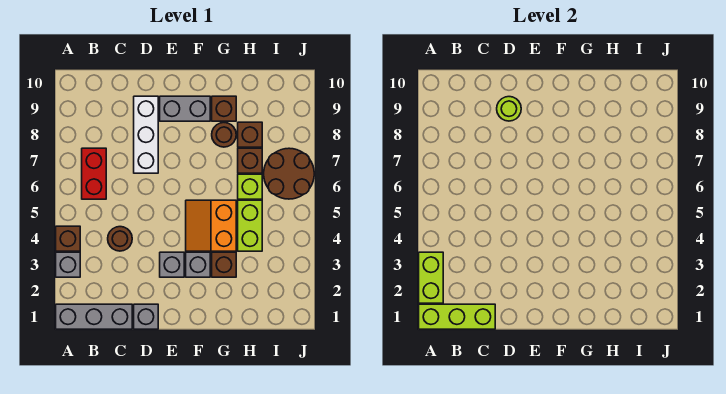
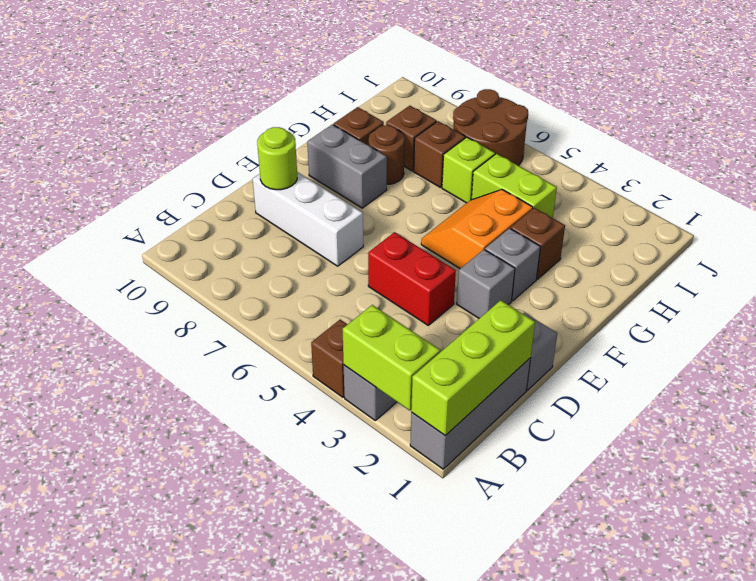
red 1x2 brick [82,148,106,199] -> red 1x2 brick moved to [368,232,456,325]
brown 1x1 round brick [108,227,132,251] -> none
grey 1x2 brick [160,96,210,121] -> grey 1x2 brick turned to [307,124,387,208]
orange 2x2 slope [186,200,236,251] -> orange 2x2 slope turned to [421,190,533,269]

